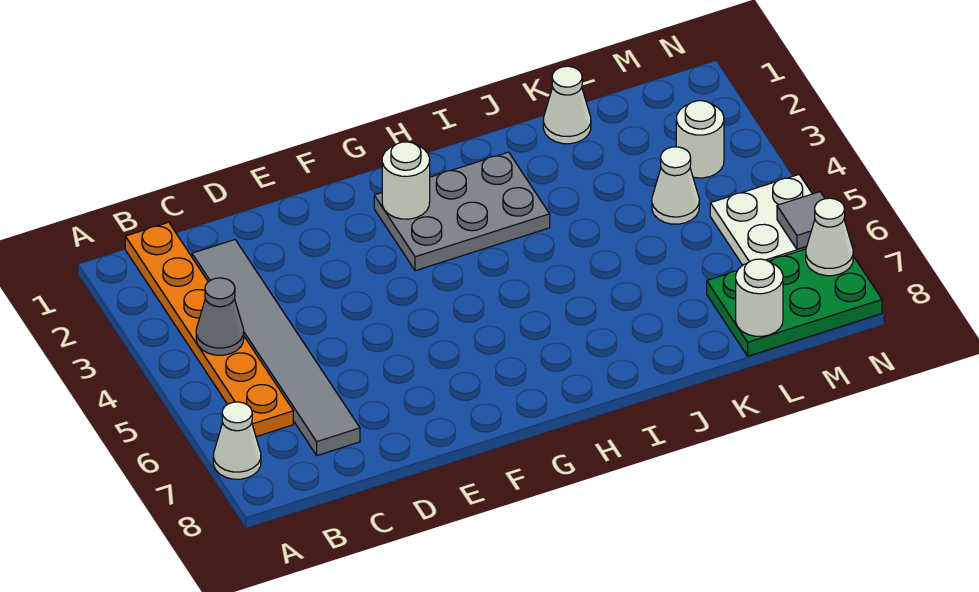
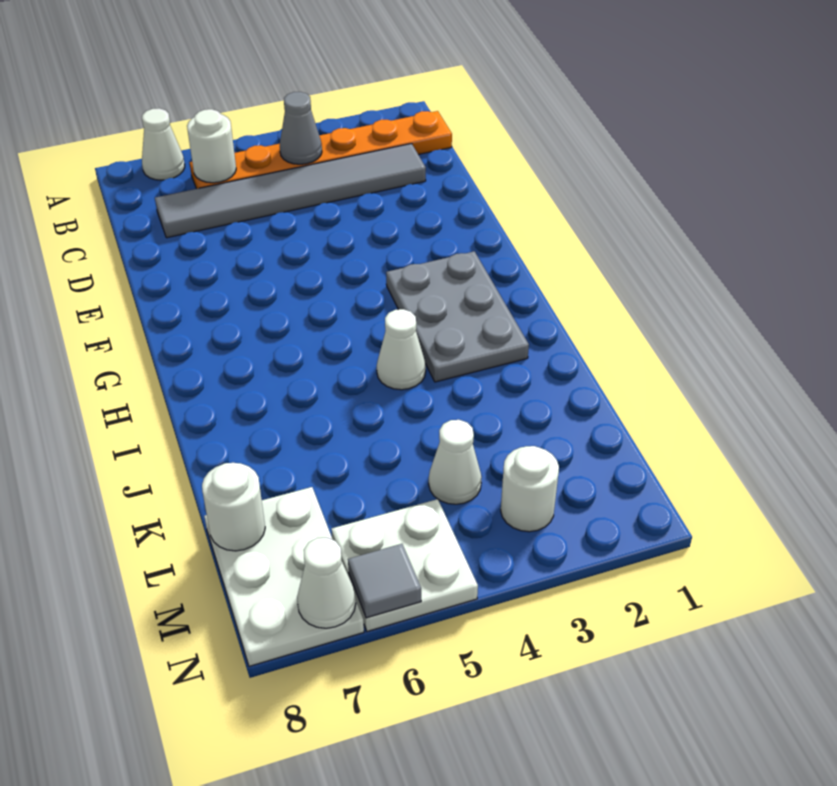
white 1x1 round brick [382,142,430,219] -> white 1x1 round brick moved to [187,109,236,183]
white 1x1 cone [543,66,591,144] -> white 1x1 cone moved to [377,309,426,390]
green 2x3 plate [707,249,882,356] -> white 2x3 plate [204,487,364,666]

